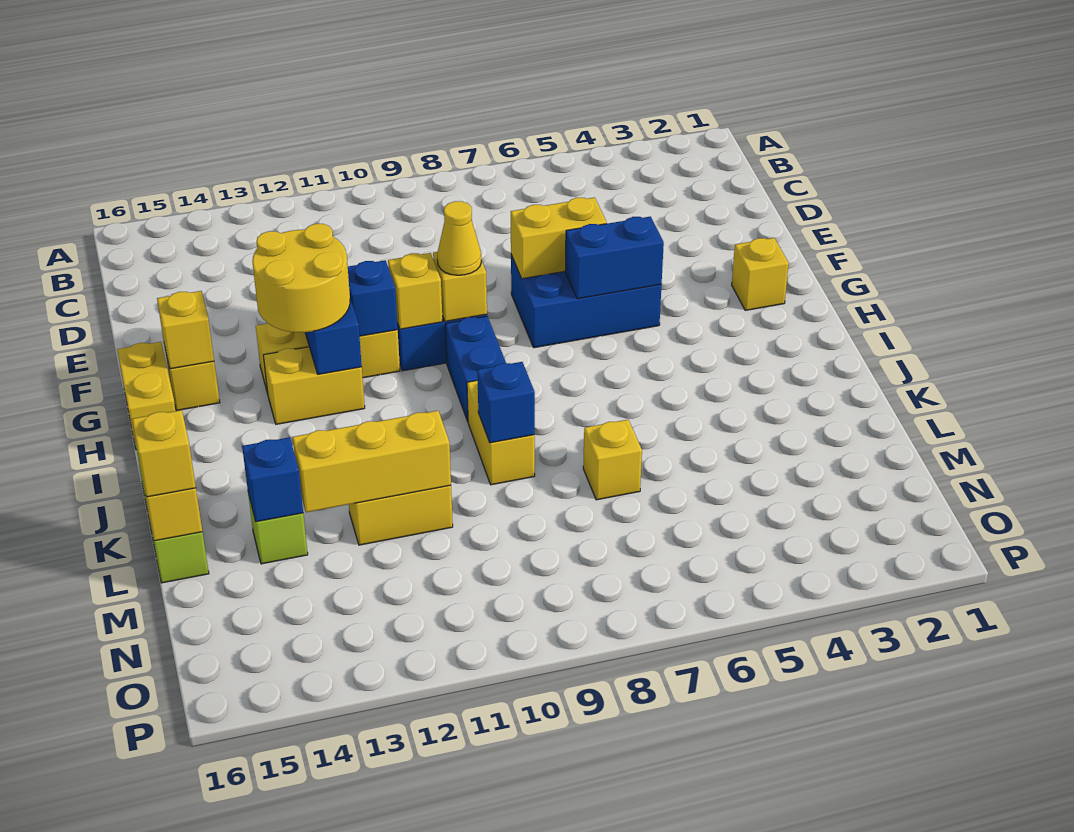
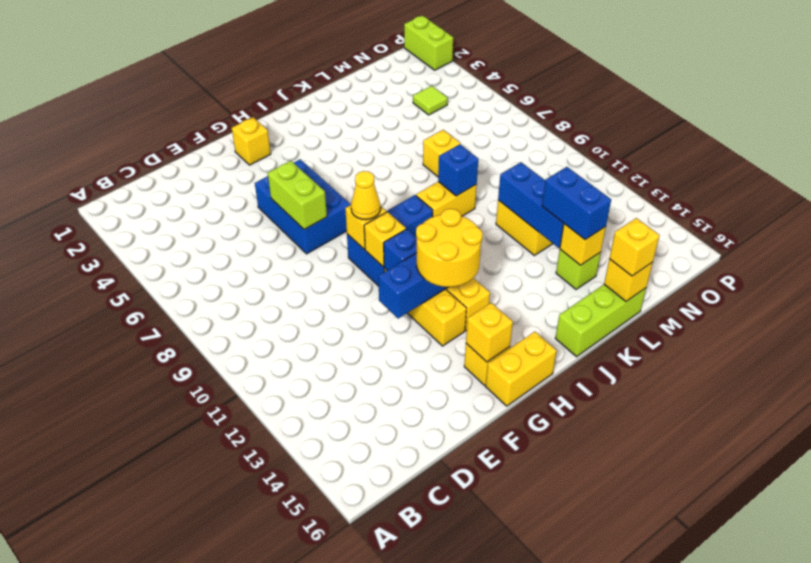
yellow 1x2 brick [511,197,607,279] -> lime 1x2 brick [268,161,327,230]
blue 1x2 brick [565,217,664,299] -> blue 1x2 brick moved to [542,167,611,240]
yellow 1x3 brick [292,411,451,512] -> blue 1x3 brick [498,162,564,248]
blue 1x1 brick [242,437,303,522] -> yellow 1x1 brick [560,224,606,265]
none -> lime 1x1 tile [413,86,448,115]
none -> lime 1x2 brick [404,15,453,70]

